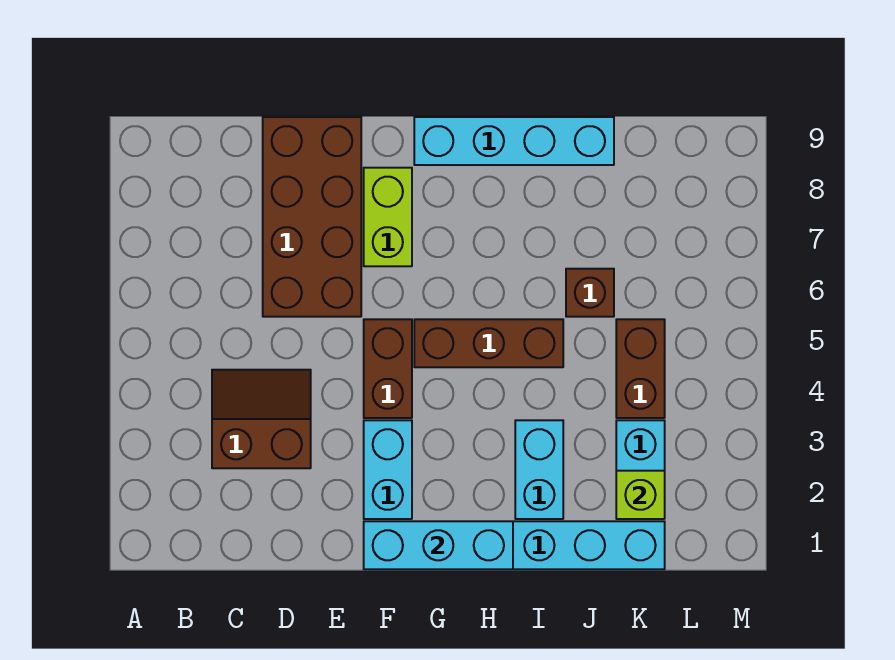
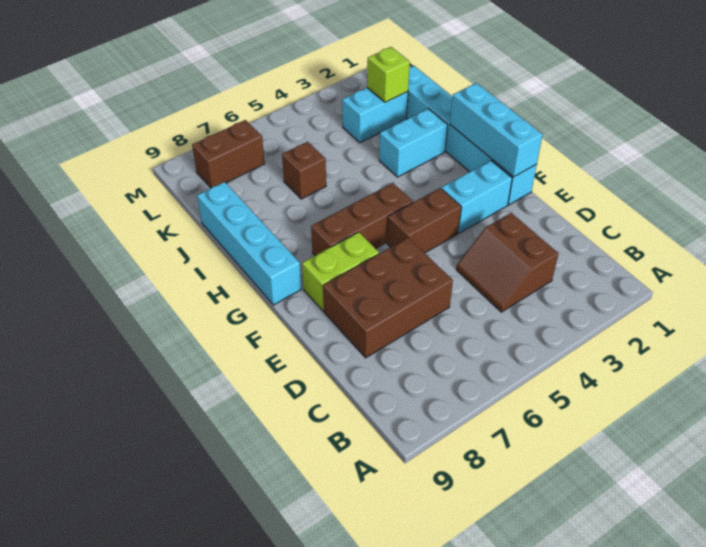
brown 2x4 brick [263,117,361,317] -> brown 2x3 brick [323,238,453,358]
brown 1x3 brick [414,319,563,367] -> brown 1x3 brick turned to [311,183,413,256]
brown 1x2 brick [616,319,665,418] -> brown 1x2 brick moved to [192,120,265,188]

